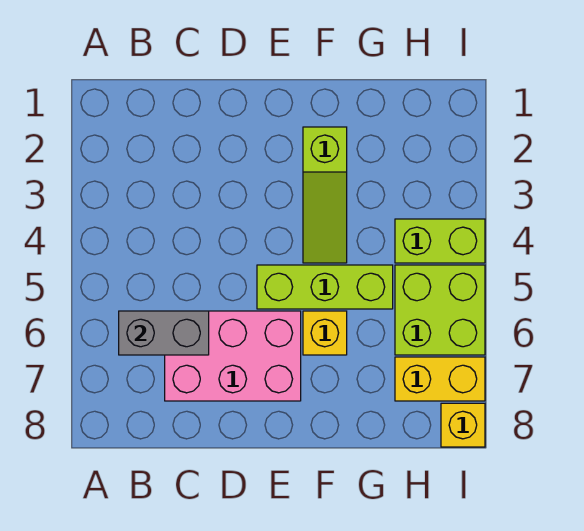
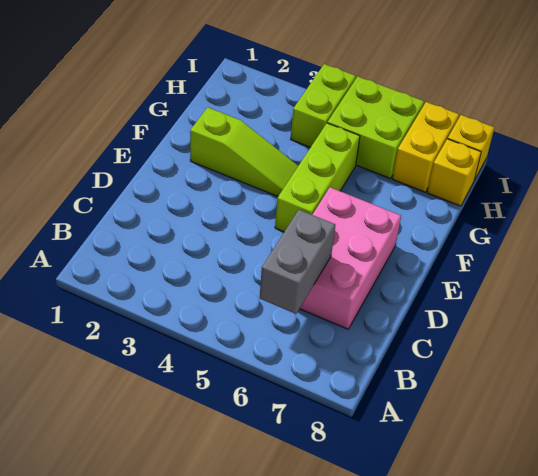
yellow 1x1 brick [303,311,347,355] -> yellow 1x1 brick moved to [427,139,481,206]

